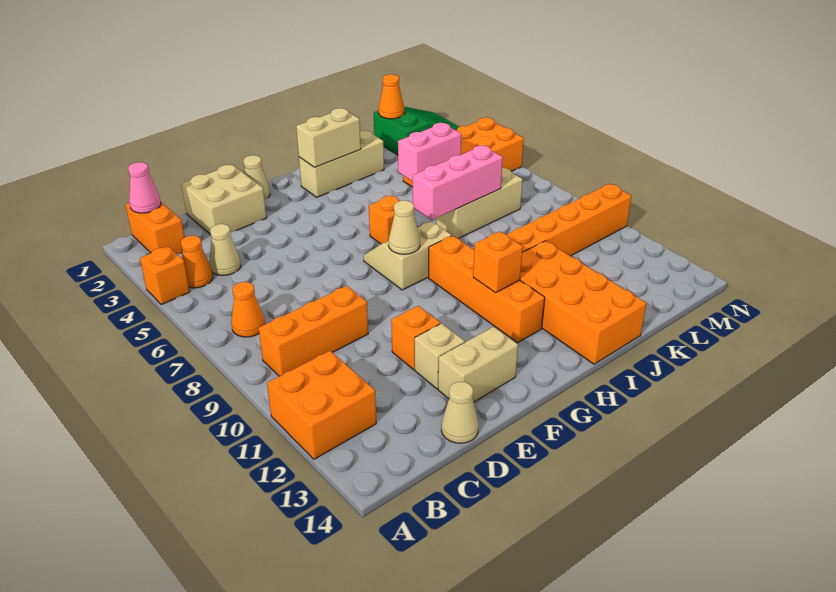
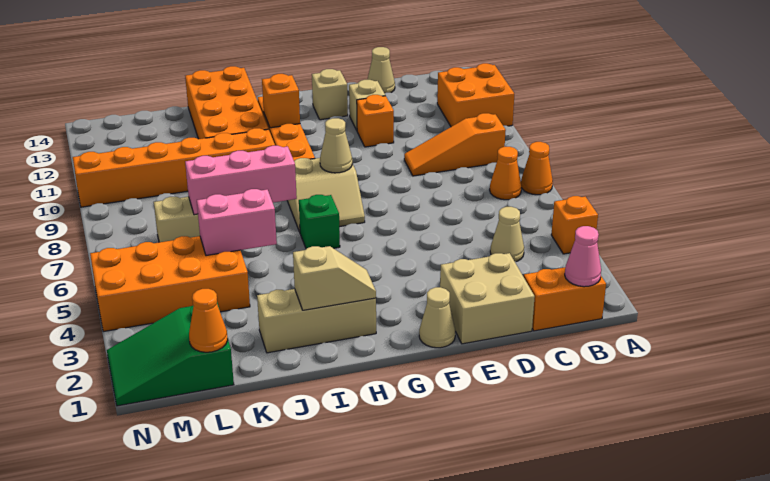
orange 1x2 brick [126,202,185,254] -> orange 1x2 brick turned to [524,267,606,331]
orange 1x1 cone [181,236,213,288] -> orange 1x1 cone moved to [521,142,553,195]
orange 1x3 brick [259,286,368,376] -> orange 1x3 slope [404,113,506,176]
tan 1x2 brick [438,327,518,402] -> tan 1x1 brick [312,69,348,120]
tan 1x2 brick [296,108,361,167] -> tan 1x2 slope [293,246,376,310]
orange 1x1 brick [369,196,400,244] -> green 1x1 brick [299,195,340,249]

